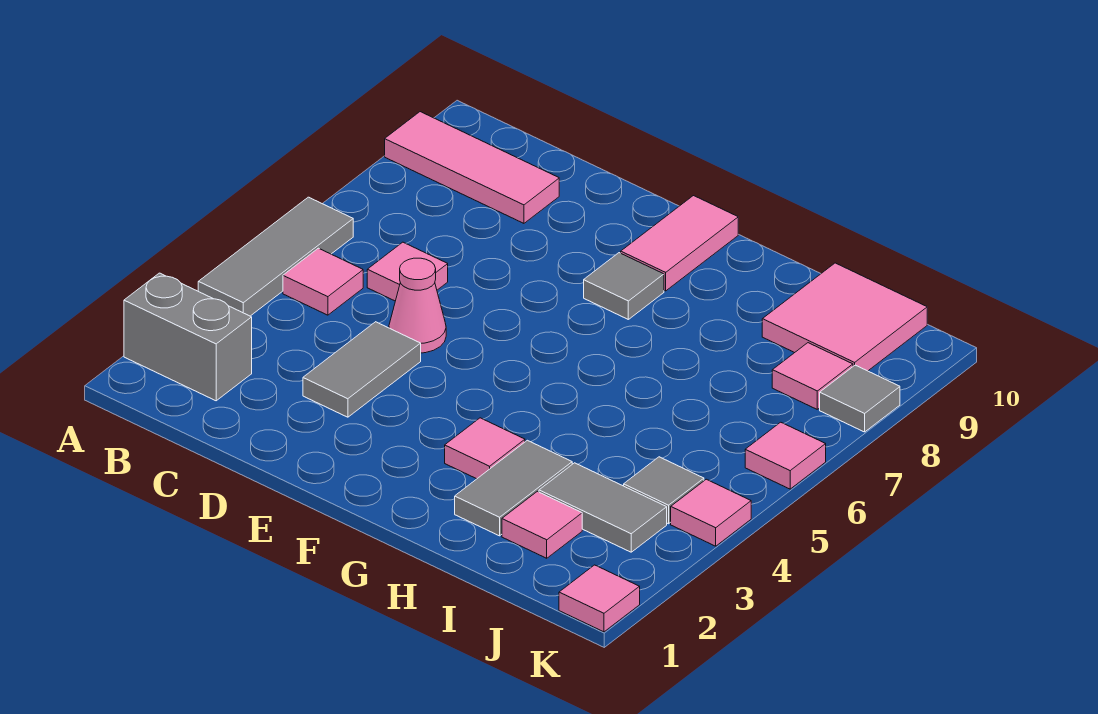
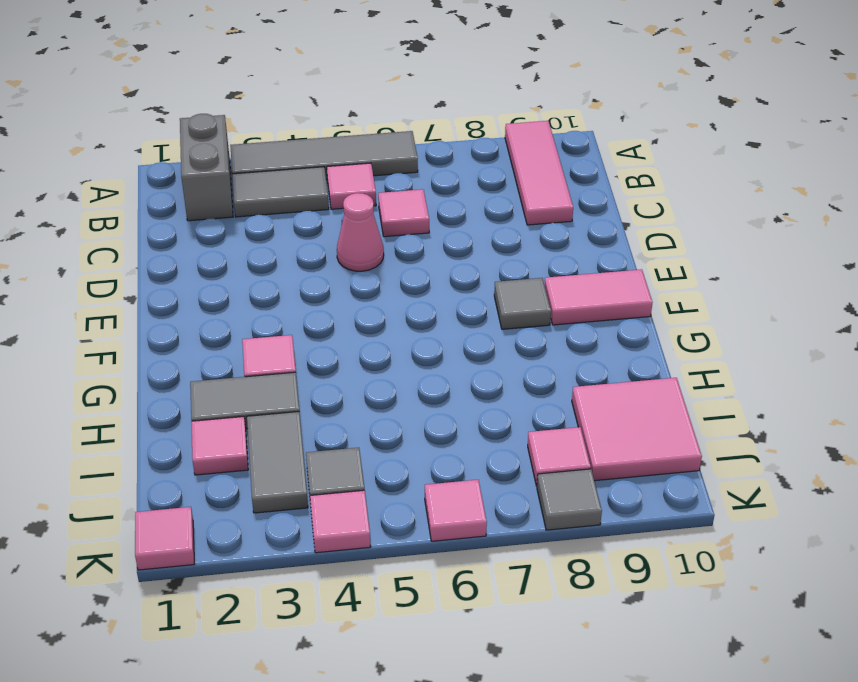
grey 1x3 tile [198,197,353,316] -> grey 1x4 tile [230,131,418,179]
grey 1x2 tile [303,322,421,417] -> grey 1x2 tile moved to [232,167,329,217]

